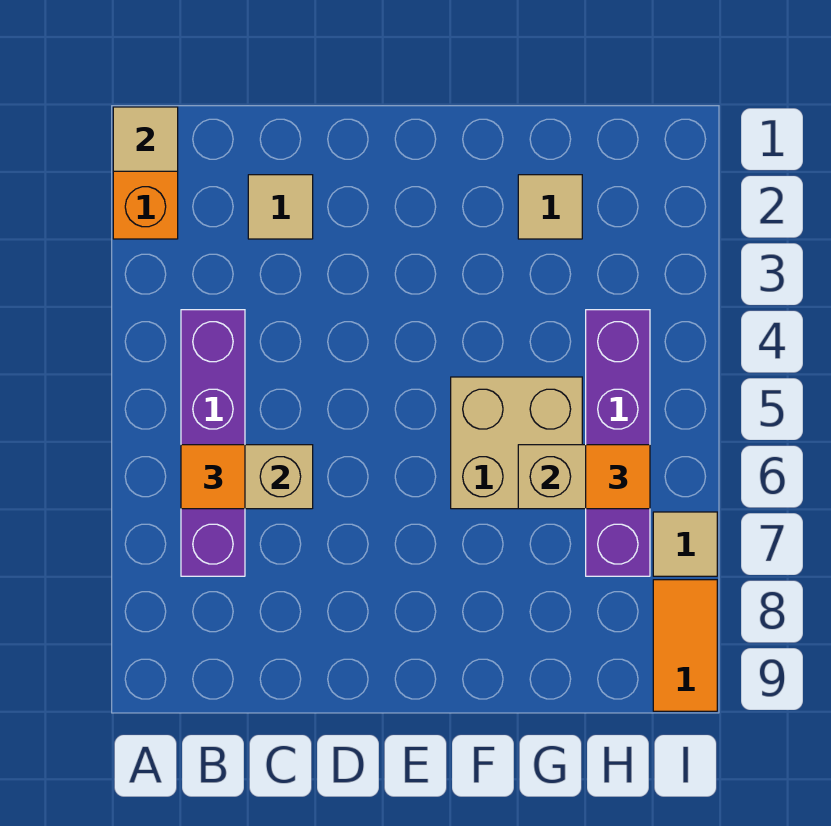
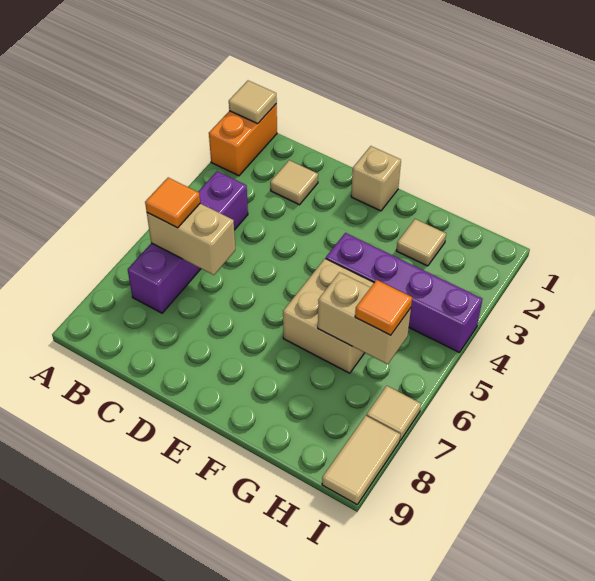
none -> tan 1x1 brick [351,146,401,211]
purple 1x4 brick [586,310,650,576] -> purple 1x4 brick turned to [326,233,482,353]
orange 1x2 tile [653,580,717,711] -> tan 1x2 tile [322,416,400,504]

